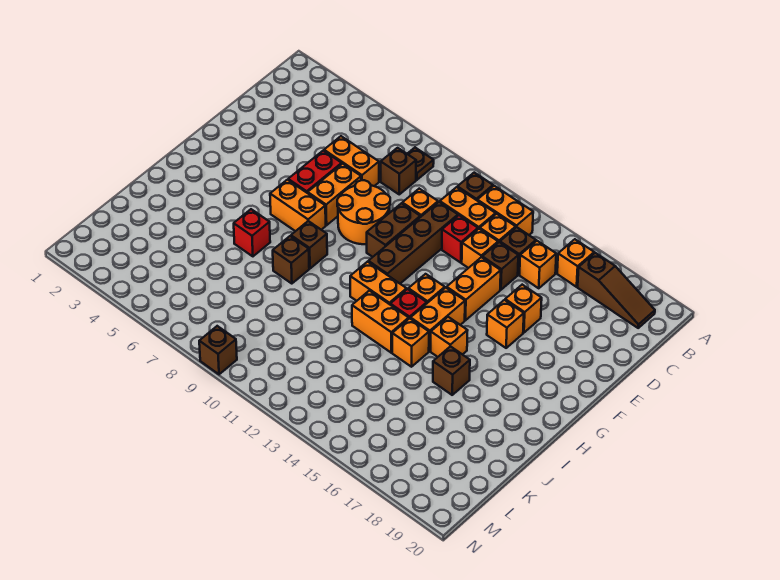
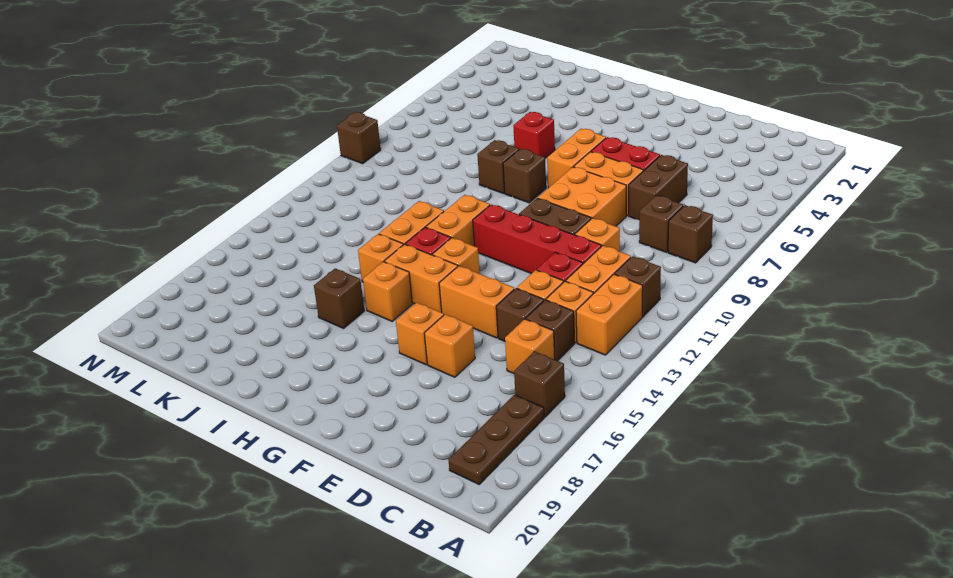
brown 1x1 plate [407,148,434,180] -> brown 1x1 brick [668,205,713,263]
orange 1x1 brick [557,239,594,287] -> brown 1x1 brick [514,351,565,417]
brown 1x3 slope [578,253,655,328] -> brown 1x3 plate [449,395,544,484]
orange 1x2 brick [324,136,379,186] -> brown 1x2 brick [629,155,688,220]
brown 1x4 brick [368,202,458,284] -> red 1x4 brick [473,205,601,274]
orange 2x2 round brick [337,180,390,244] -> orange 2x2 brick [538,167,626,226]

